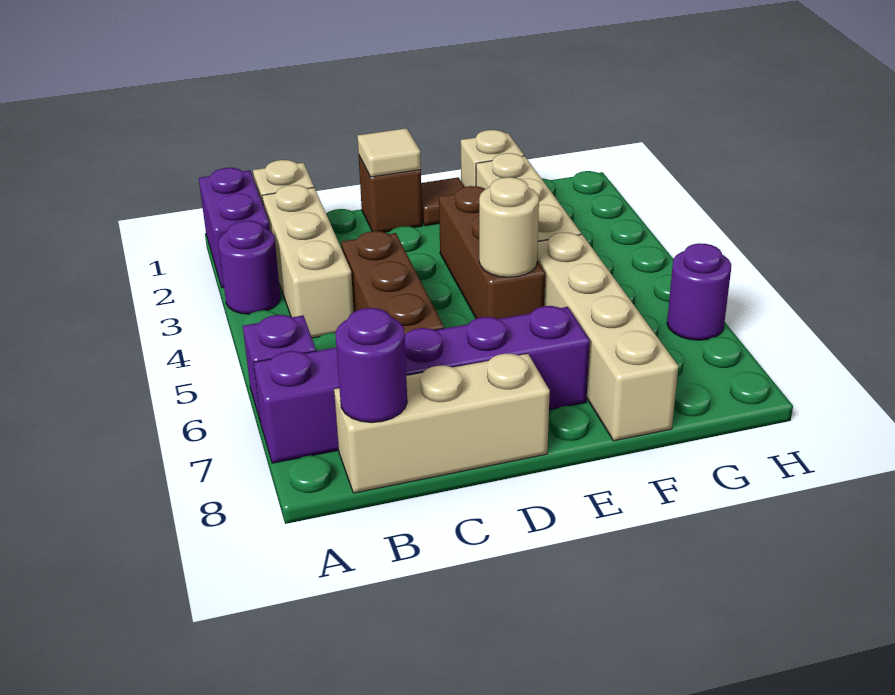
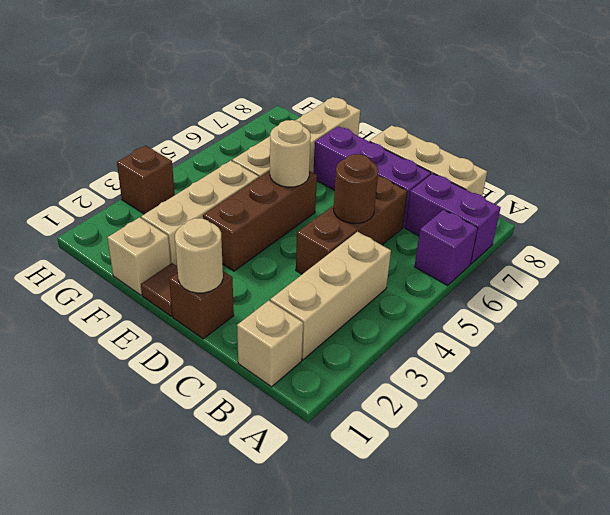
purple 1x2 brick [199,168,270,288] -> none
purple 1x1 round brick [219,221,280,314] -> none
purple 1x1 round brick [335,308,407,423] -> none
none -> brown 1x1 round brick [333,154,378,224]
tan 1x1 tile [357,128,421,177] -> tan 1x1 round brick [175,218,223,293]
none -> brown 1x1 brick [117,146,175,214]
purple 1x1 round brick [667,243,731,340] -> none

